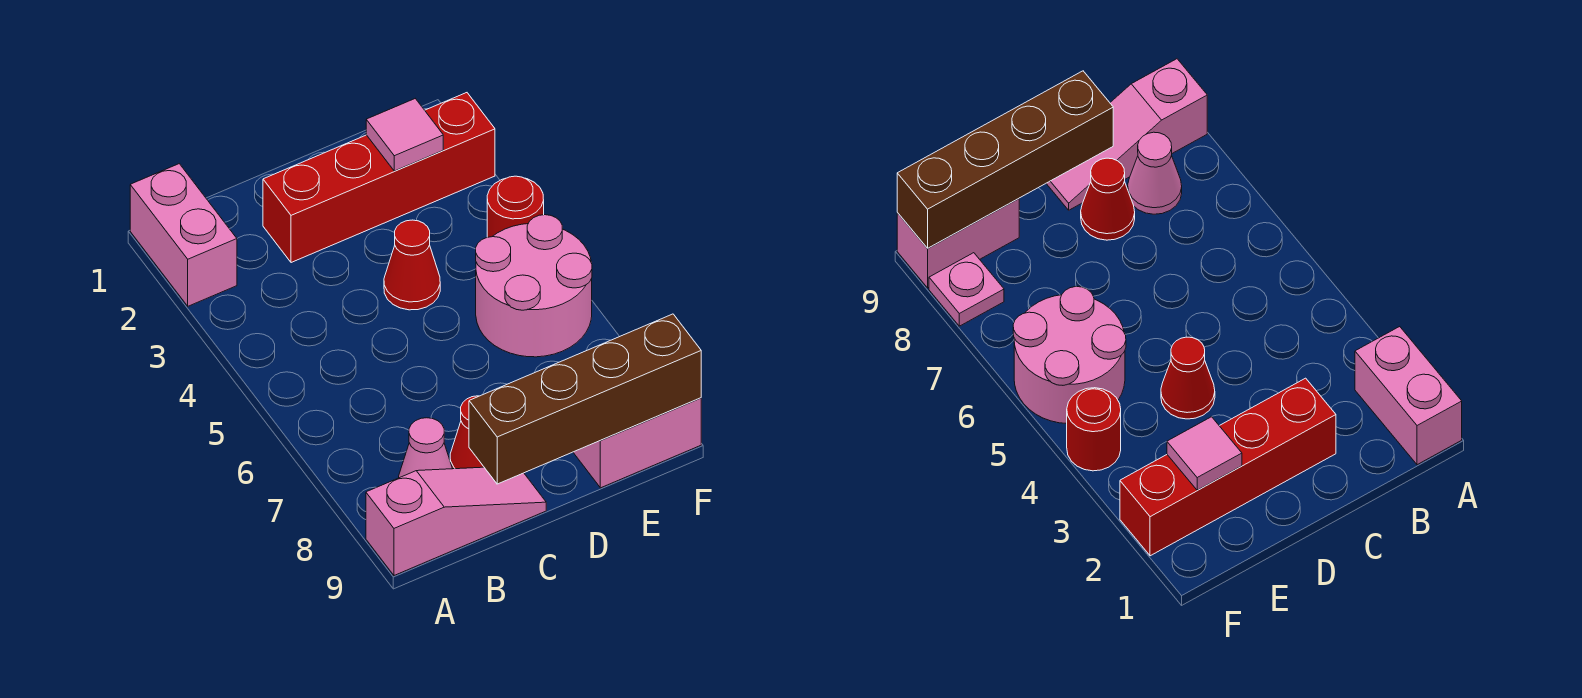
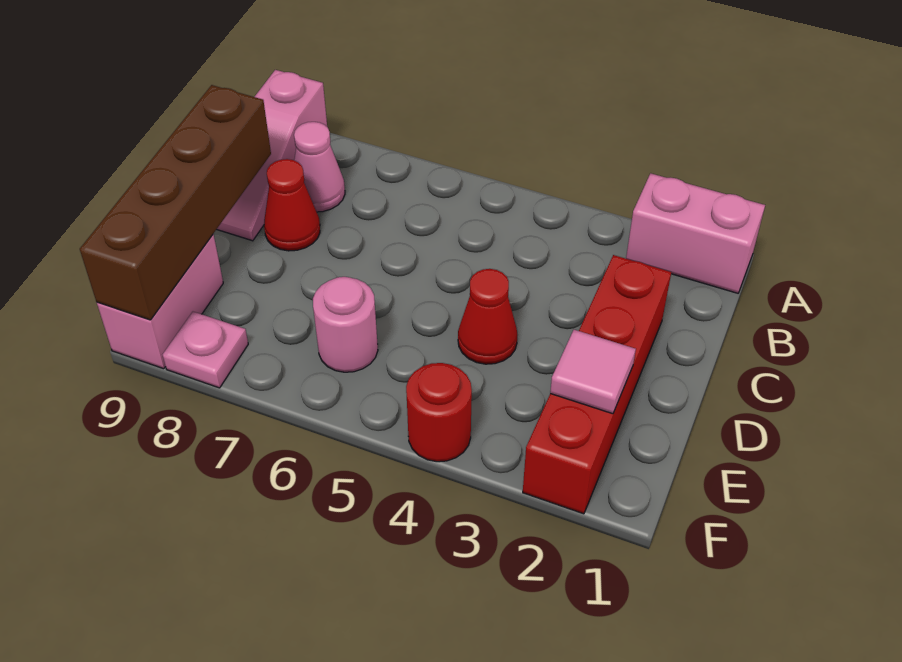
pink 2x2 round brick [476,215,592,357] -> pink 1x1 round brick [313,277,378,372]

